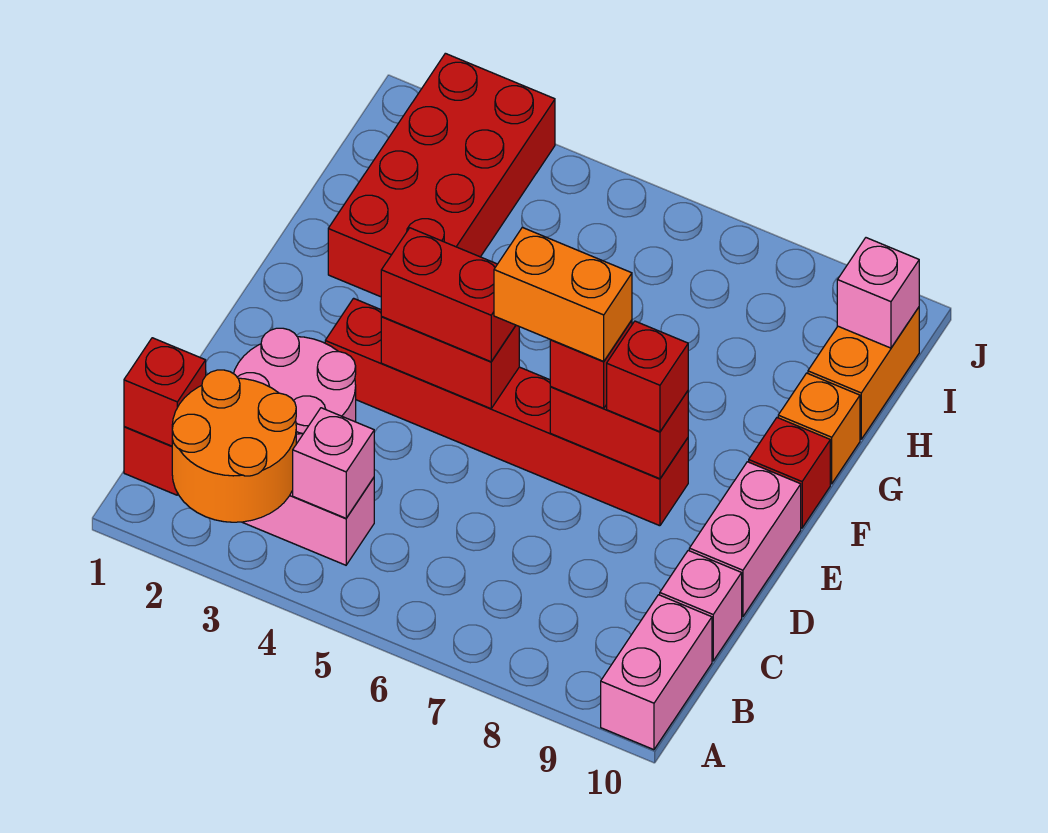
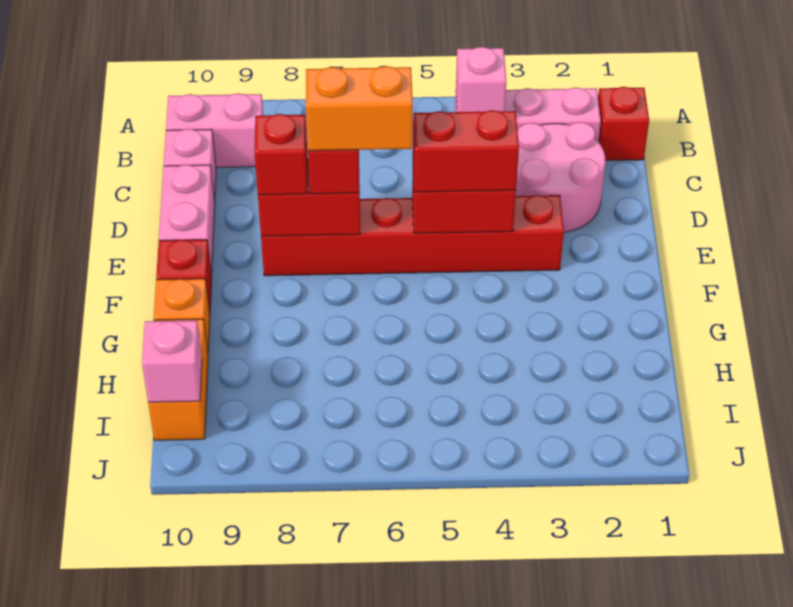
orange 2x2 round brick [172,370,296,522] -> none
pink 1x2 brick [601,595,712,750] -> pink 1x2 brick turned to [166,93,263,167]
red 1x1 brick [124,338,206,446] -> none
red 2x4 brick [328,53,555,297] -> none

